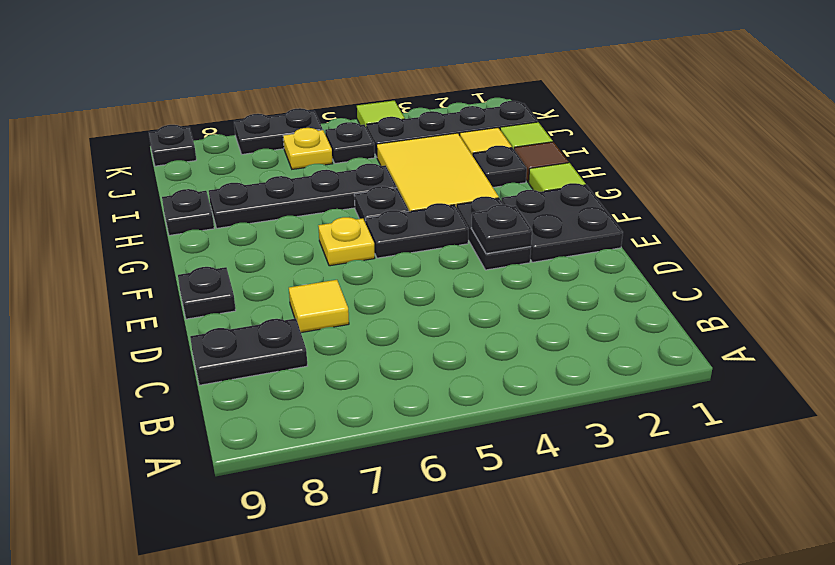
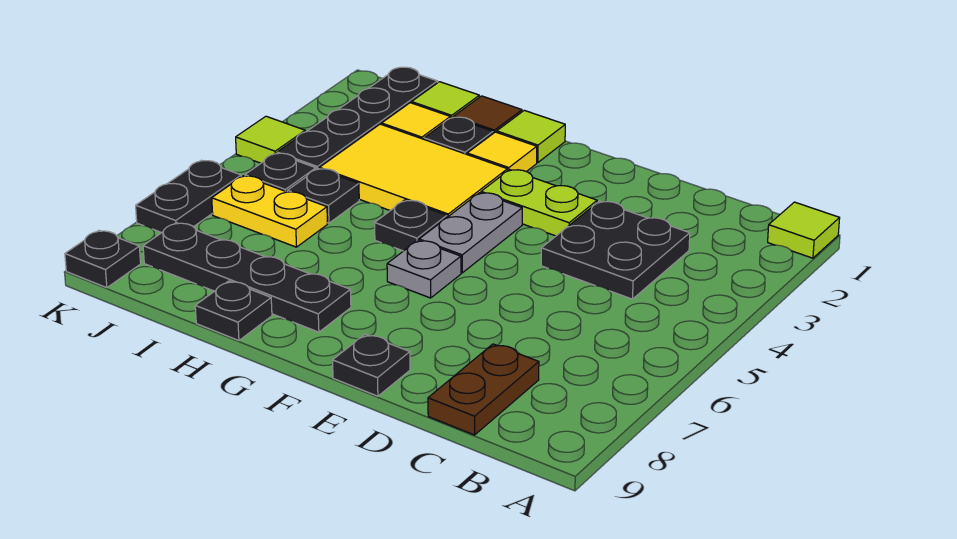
none -> lime 1x1 tile [768,202,840,258]
black 1x2 plate [190,318,307,385] -> brown 1x2 plate [428,344,539,435]
yellow 1x1 tile [289,280,349,333] -> yellow 1x1 tile moved to [467,132,537,172]
black 2x2 plate [501,183,623,262] -> black 2x2 plate moved to [541,201,690,299]
black 1x2 plate [457,197,531,270] -> lime 1x2 plate [481,170,597,236]
black 1x1 plate [471,205,532,254] -> black 1x1 plate moved to [287,169,359,223]
black 1x2 plate [365,203,469,258] -> grey 1x2 plate [419,193,522,273]
yellow 1x1 plate [318,217,375,266] -> grey 1x1 plate [387,240,461,298]
black 1x4 plate [209,164,397,228] -> black 1x4 plate turned to [143,223,351,332]
yellow 1x1 plate [283,128,333,169] -> yellow 1x2 plate [212,176,327,247]

